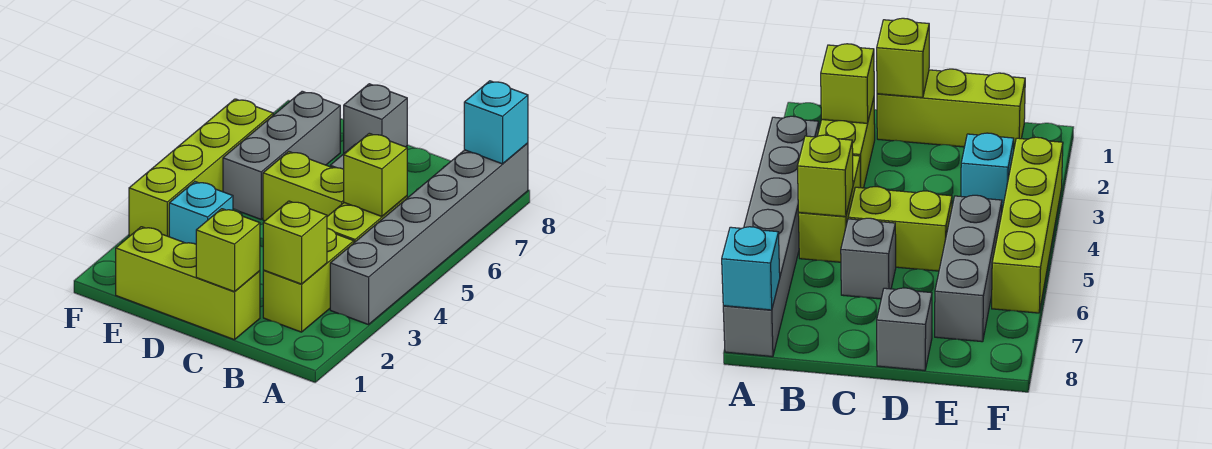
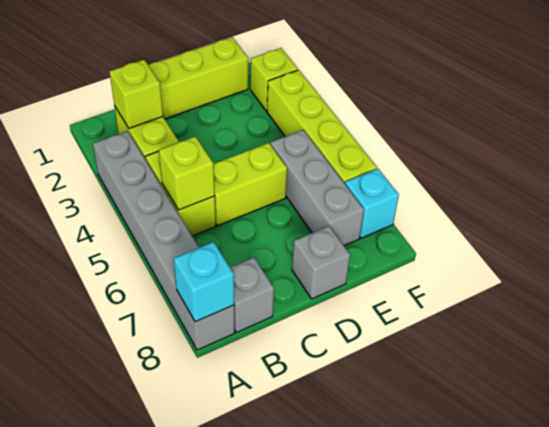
lime 1x1 brick [196,209,260,292] -> lime 1x1 brick moved to [250,48,298,111]
grey 1x1 brick [841,218,896,299] -> grey 1x1 brick moved to [230,258,274,333]
cyan 1x1 brick [169,182,233,244] -> cyan 1x1 brick moved to [345,169,399,238]

